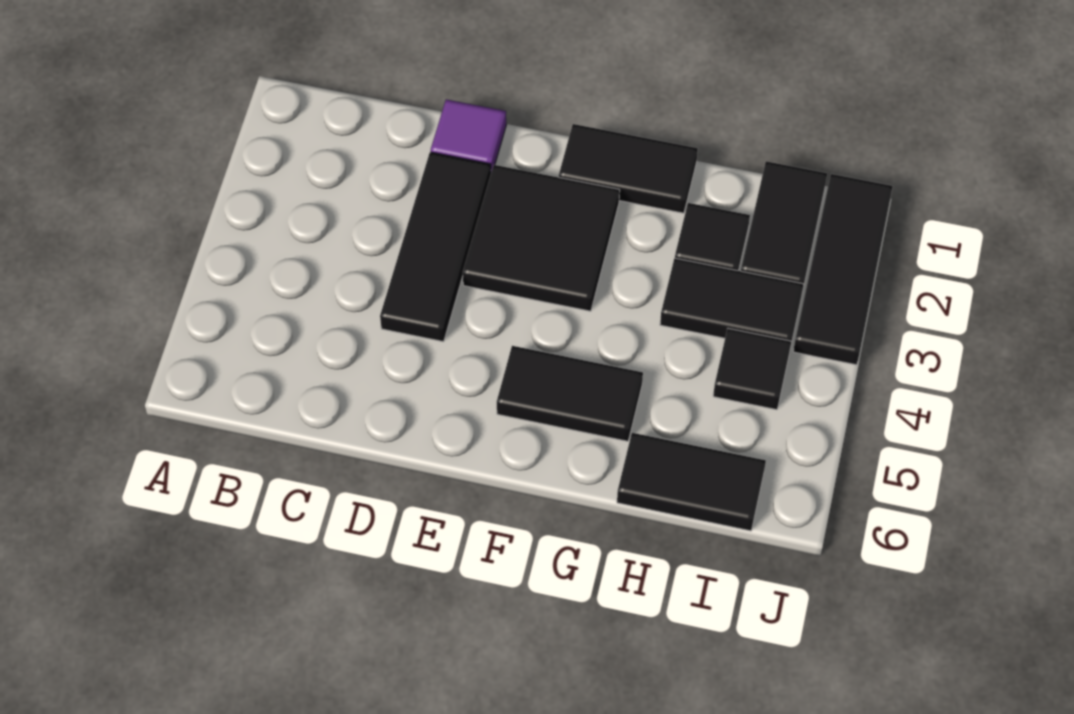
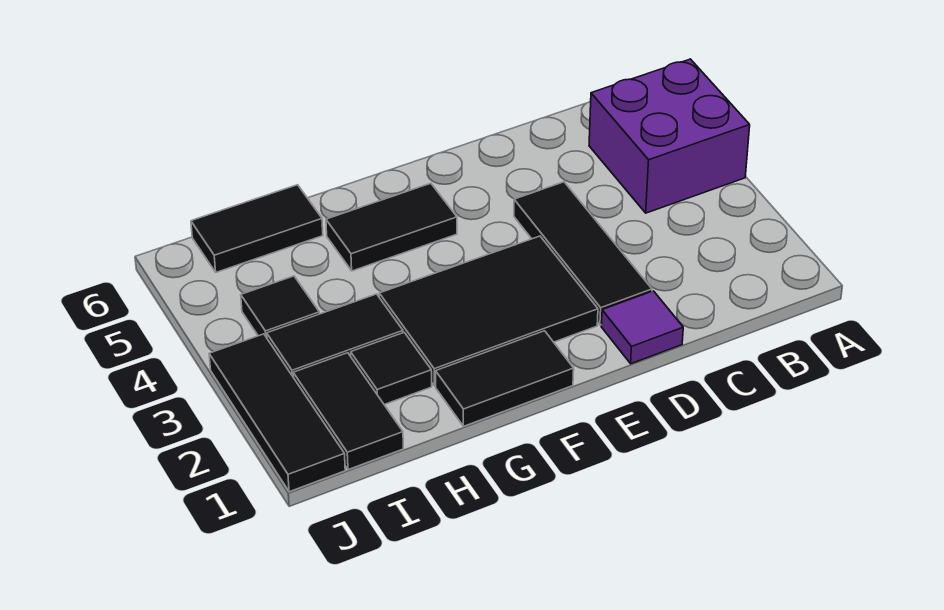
none -> purple 2x2 brick [589,59,750,213]
black 2x2 tile [463,165,620,311] -> black 2x3 tile [379,236,598,386]

